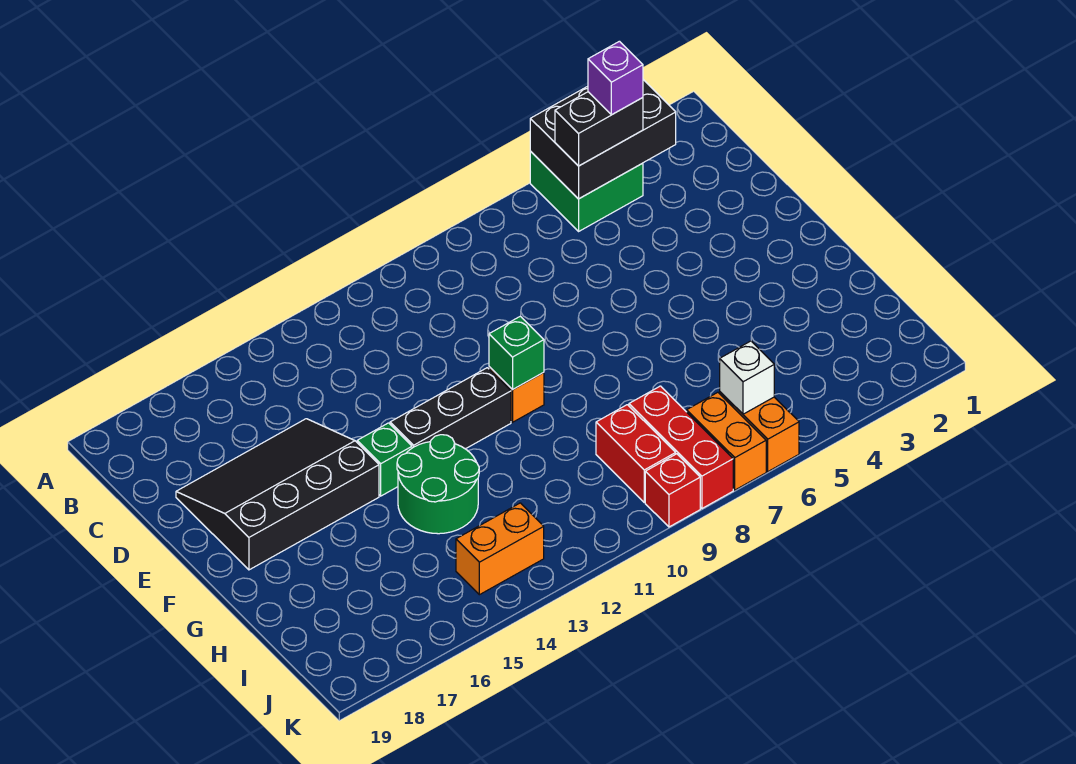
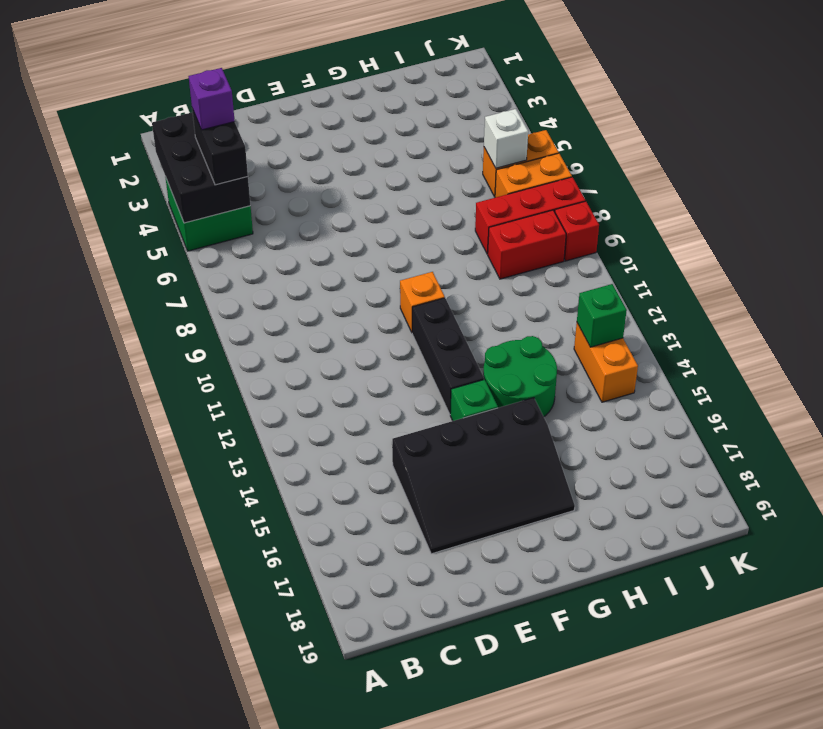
black 3x4 slope [176,419,379,570] -> black 3x4 slope turned to [392,398,575,554]
green 1x1 brick [489,316,544,390] -> green 1x1 brick moved to [577,284,627,347]

